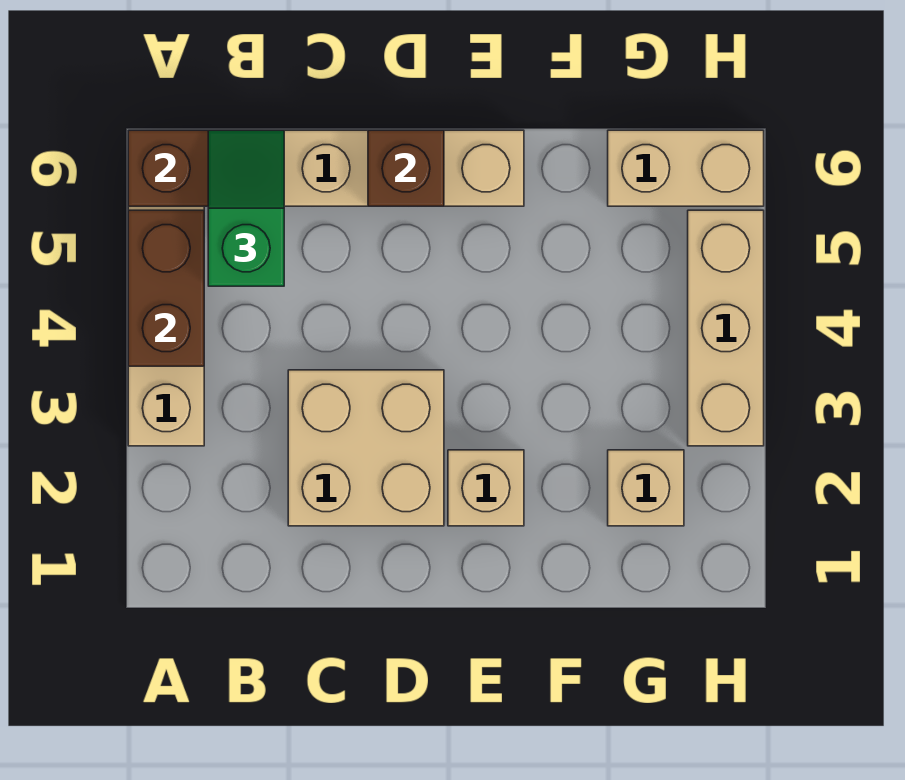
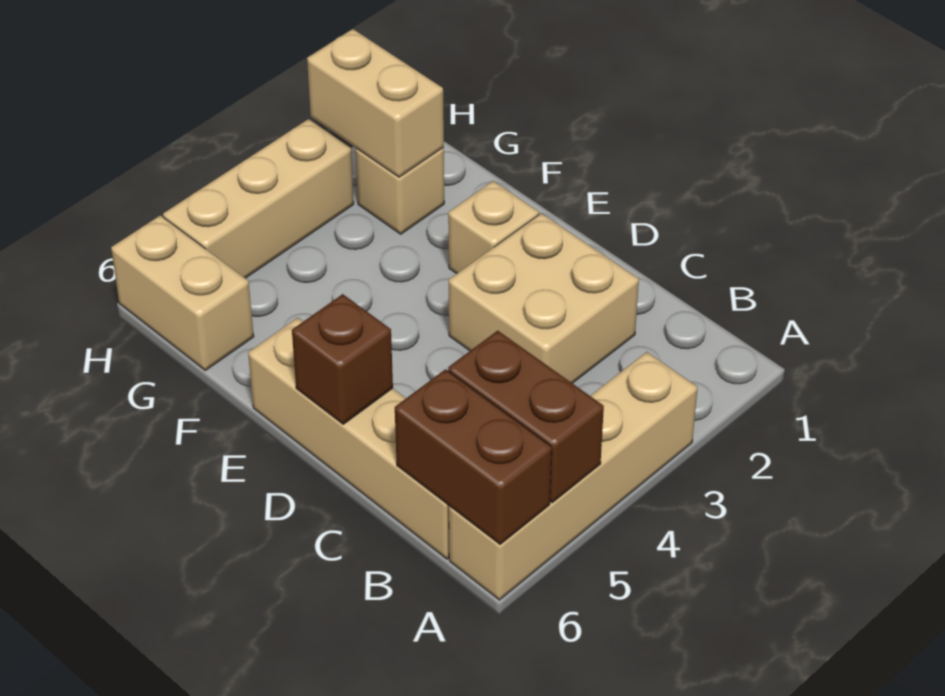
brown 1x2 brick [128,210,204,366] -> brown 1x2 brick turned to [448,331,604,502]
green 1x2 slope [208,130,284,286] -> none
none -> tan 1x2 brick [307,29,444,177]

